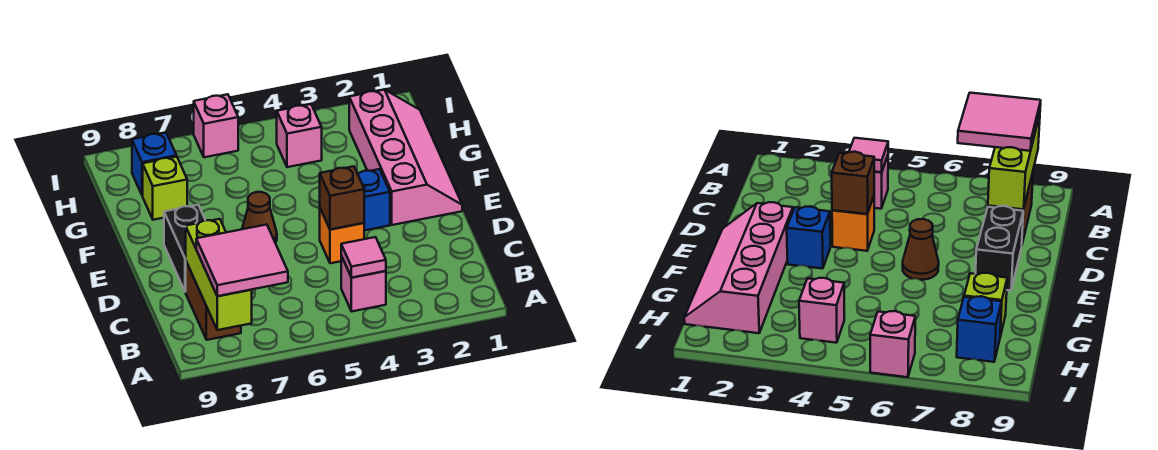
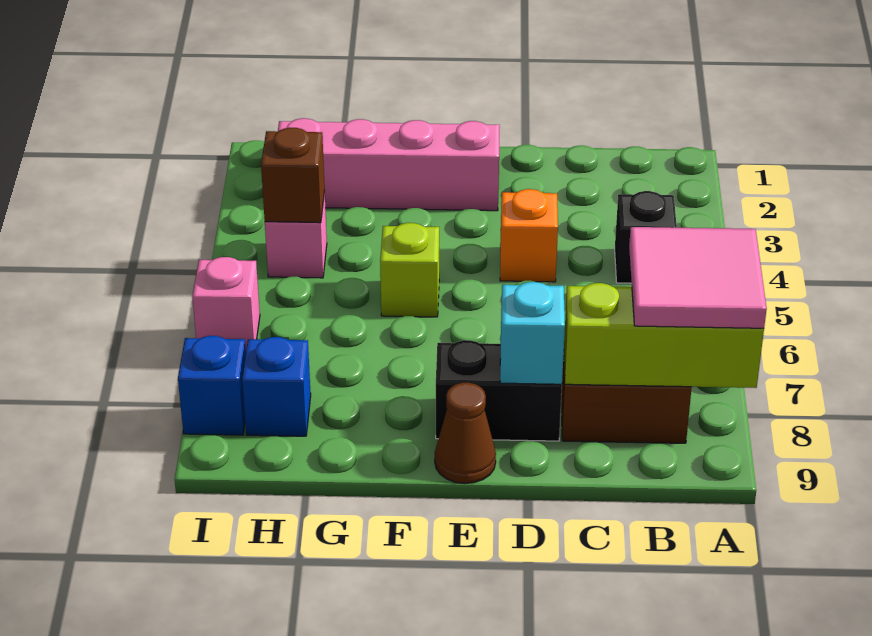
pink 1x1 brick [341,256,386,311] -> black 1x1 brick [615,191,677,283]
pink 1x1 tile [341,237,386,278] -> none
brown 1x1 brick [320,166,364,230] -> brown 1x1 brick moved to [261,128,325,223]
none -> cyan 1x1 brick [500,282,565,384]
blue 1x1 brick [358,169,390,231] -> blue 1x1 brick moved to [178,336,246,435]
brown 1x1 cone [242,192,277,243] -> brown 1x1 cone moved to [435,383,496,484]
lime 1x1 brick [143,157,187,220] -> lime 1x1 brick moved to [380,223,439,317]

